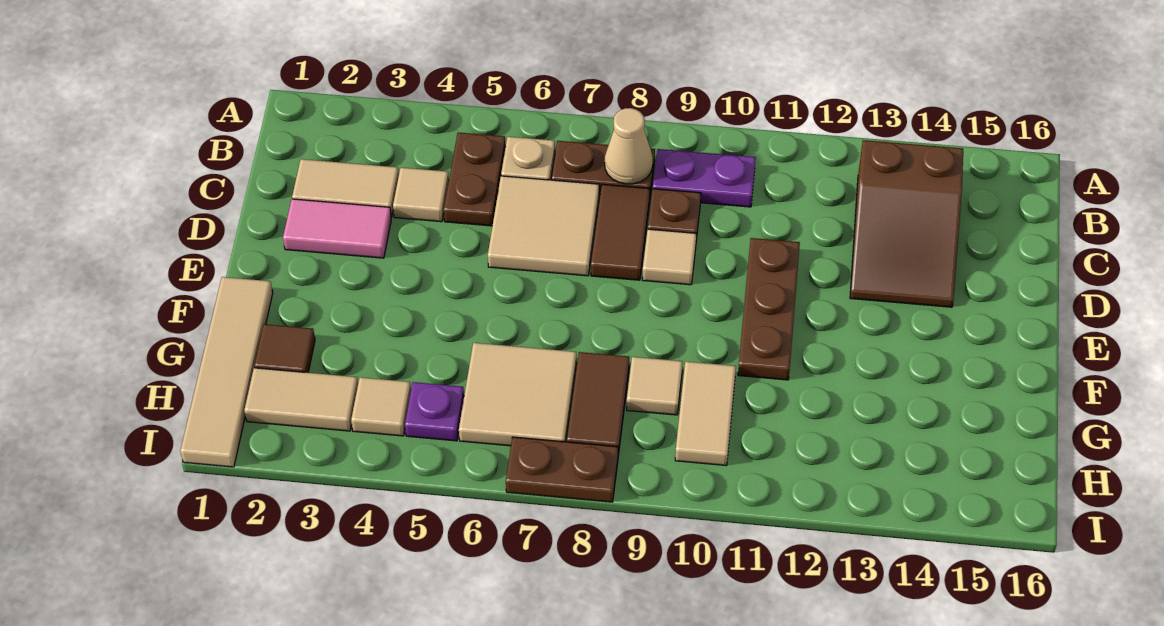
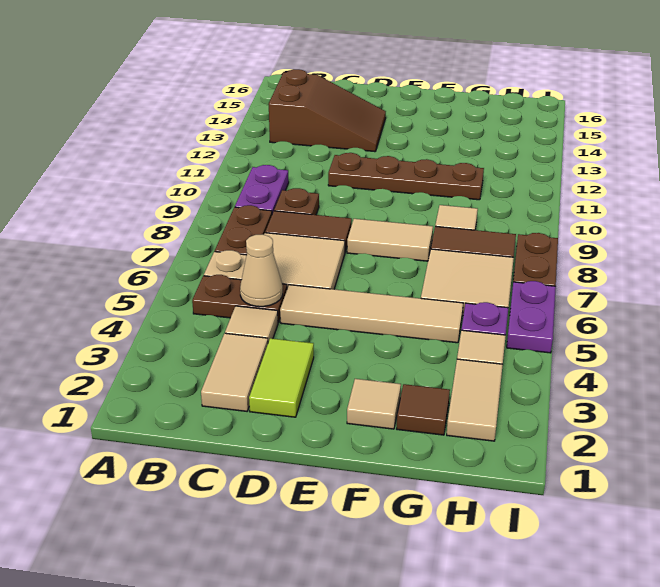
tan 1x1 cone [605,108,653,184] -> tan 1x1 cone moved to [240,234,283,307]
pink 1x2 tile [283,199,391,258] -> lime 1x2 tile [249,338,314,417]
tan 1x1 tile [643,229,697,285] -> tan 1x1 tile moved to [347,379,401,429]
brown 1x3 plate [738,238,800,380] -> brown 1x4 plate [328,153,484,200]
tan 1x4 tile [180,277,273,467] -> tan 1x4 tile moved to [280,285,463,343]
tan 1x2 tile [675,362,736,466] -> tan 1x2 tile moved to [347,219,433,261]
none -> purple 1x2 plate [507,281,556,353]

